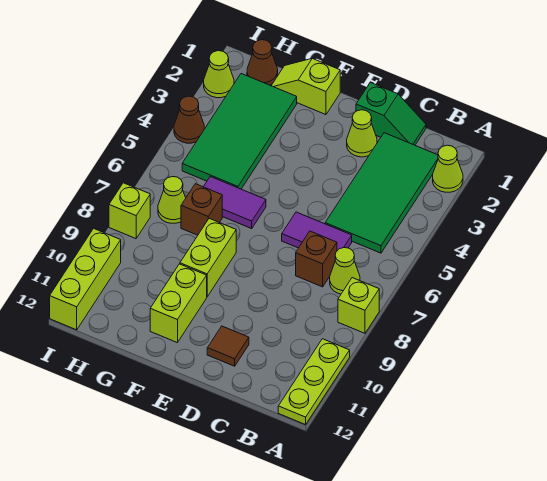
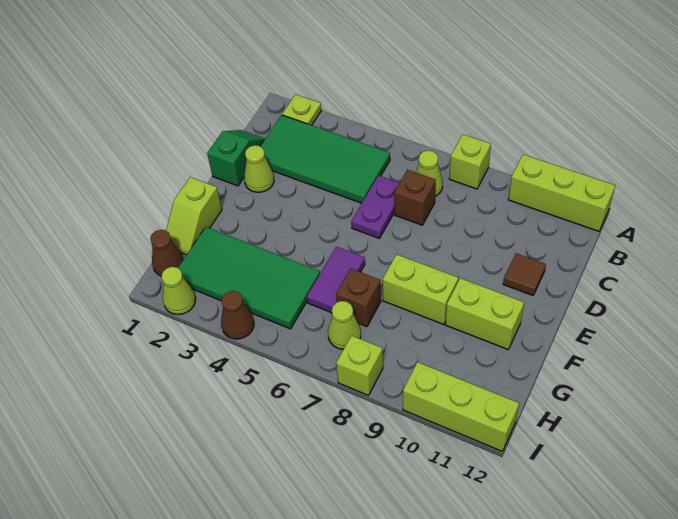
lime 1x1 cone [433,145,463,192] -> lime 1x1 plate [282,94,321,125]
lime 1x3 plate [278,339,350,425] -> lime 1x3 brick [508,154,615,231]
purple 1x2 tile [282,212,352,251] -> purple 1x2 plate [351,175,399,238]

